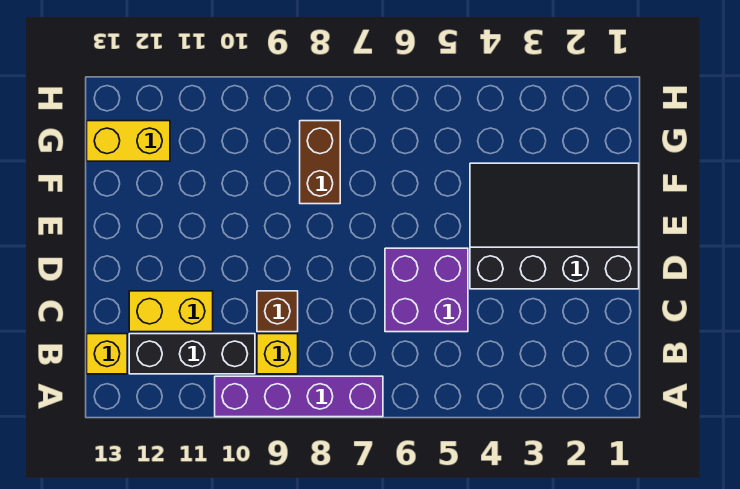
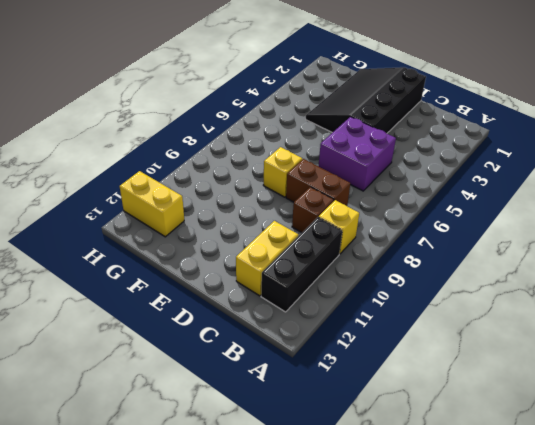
purple 1x4 brick [215,376,383,417] -> none
yellow 1x1 brick [87,334,127,374] -> yellow 1x1 brick moved to [263,147,302,197]
brown 1x2 brick [300,121,340,204] -> brown 1x2 brick moved to [286,159,350,206]
yellow 1x2 brick [87,121,170,161] -> yellow 1x2 brick turned to [120,171,184,237]

